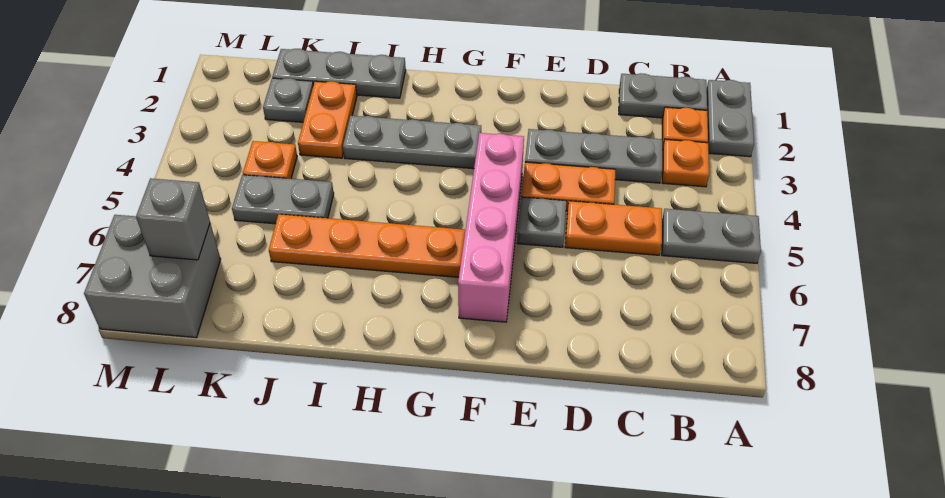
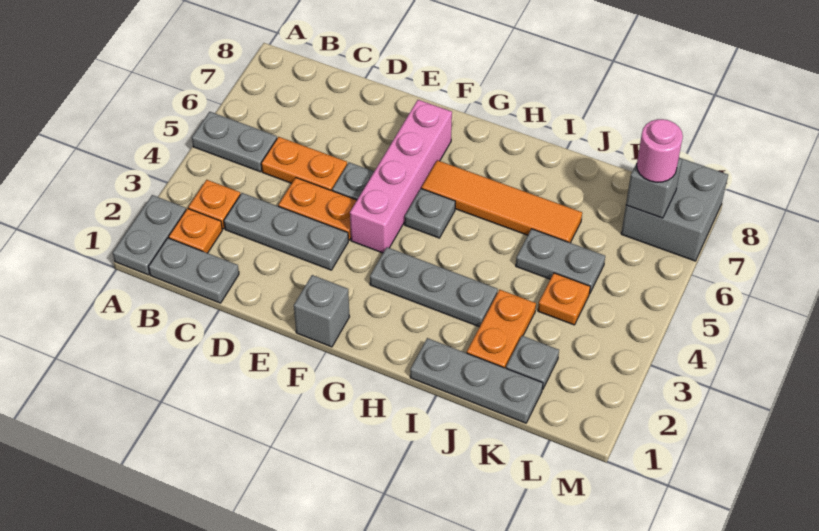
none -> grey 1x1 brick [294,275,350,347]
none -> grey 1x1 plate [405,189,455,238]
orange 1x4 plate [269,214,465,277] -> orange 1x4 tile [421,160,582,243]
none -> pink 1x1 round brick [637,119,683,182]

